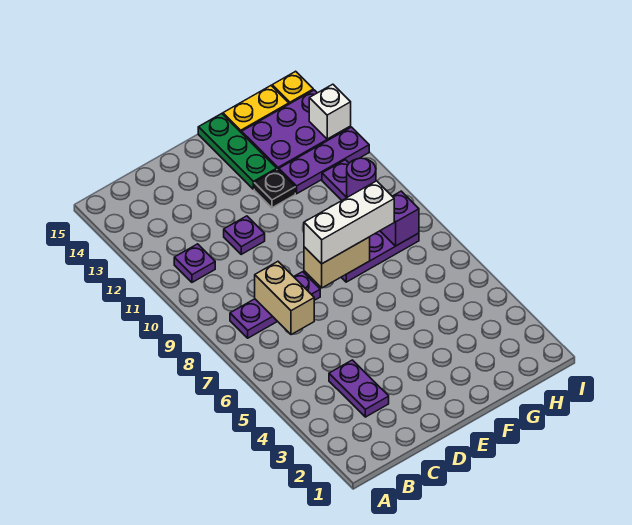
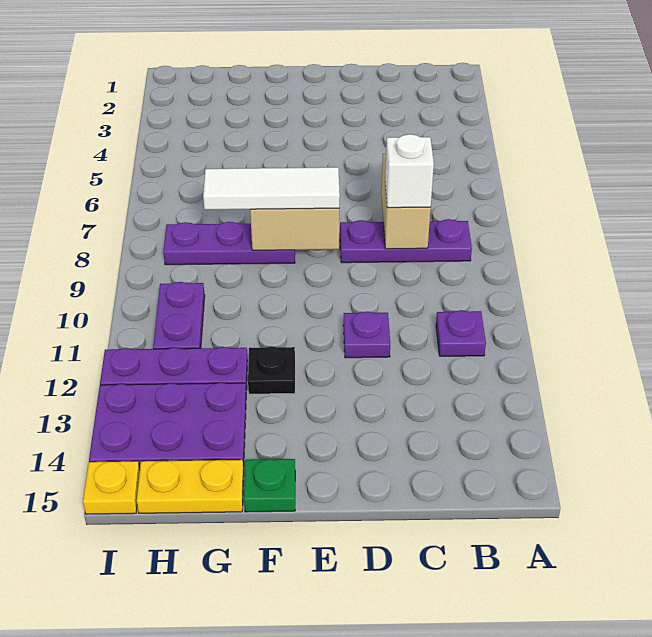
purple 1x2 plate [329,360,389,417] -> none
white 1x3 brick [304,181,394,264] -> white 1x3 tile [203,167,340,210]
green 1x3 plate [198,114,277,189] -> green 1x1 plate [244,459,295,512]
purple 1x1 brick [380,191,419,246] -> none
purple 1x1 round brick [347,158,376,197] -> none
white 1x1 brick [309,84,351,139] -> white 1x1 brick moved to [385,134,434,208]

